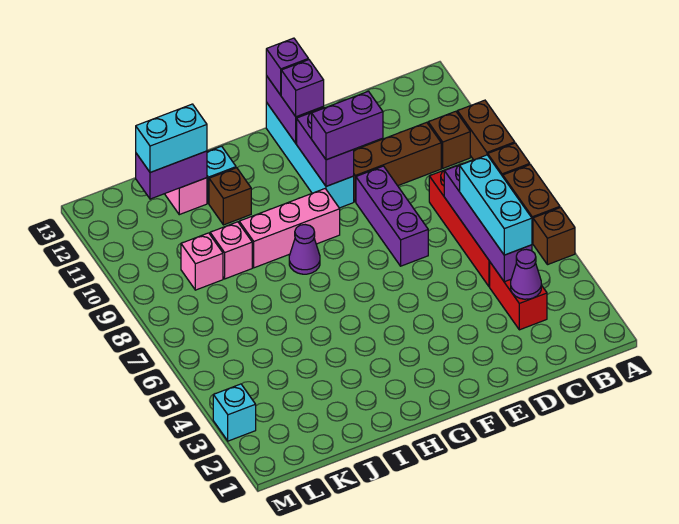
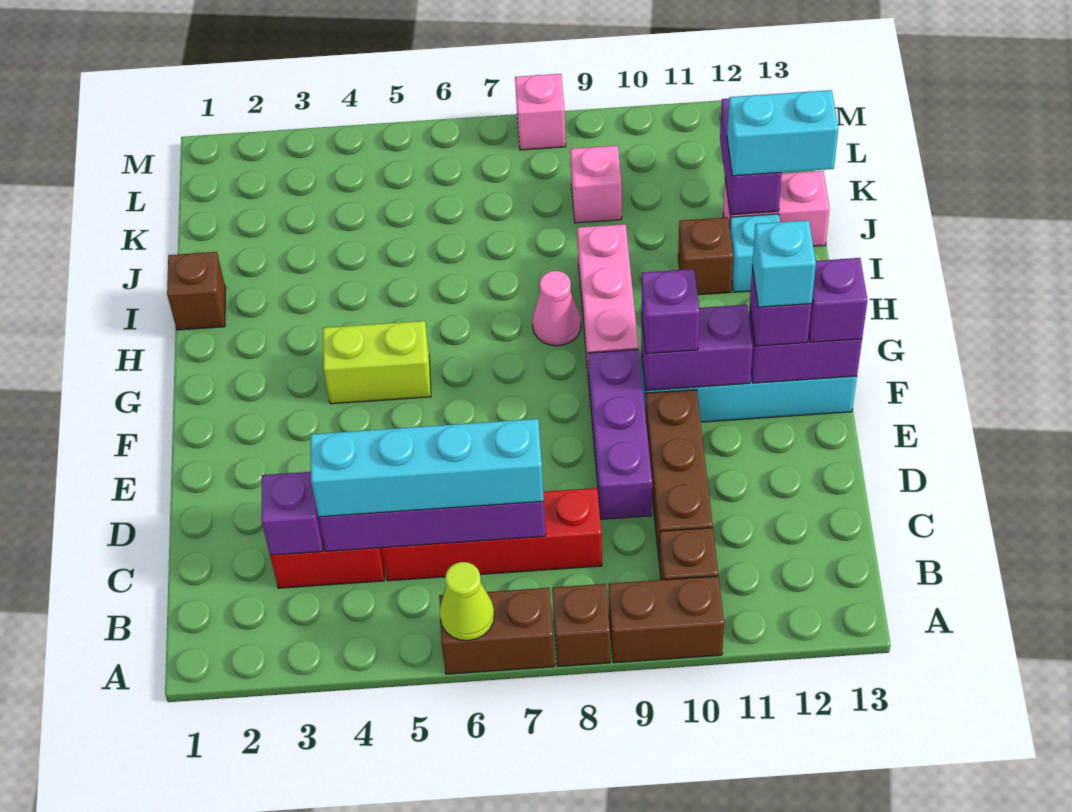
brown 1x1 brick [533,207,575,265] -> brown 1x1 brick moved to [167,252,226,330]
none -> lime 1x1 cone [440,562,494,641]
purple 1x1 cone [511,249,541,299] -> purple 1x1 brick [261,472,323,555]
cyan 1x3 brick [460,155,532,255] -> cyan 1x4 brick [311,419,544,517]
purple 1x3 brick [356,166,428,266] -> purple 1x3 brick turned to [588,349,652,519]
purple 1x2 brick [312,91,383,160] -> purple 1x1 brick [641,269,700,354]
none -> lime 1x2 brick [323,321,431,404]
purple 1x1 cone [289,225,320,274] -> pink 1x1 cone [532,271,581,346]
pink 1x1 brick [210,222,252,279] -> pink 1x1 brick moved to [515,74,566,150]
cyan 1x2 brick [136,104,207,173] -> cyan 1x2 brick turned to [727,90,838,176]
cyan 1x1 brick [213,384,256,441] -> cyan 1x1 brick moved to [752,220,816,307]

